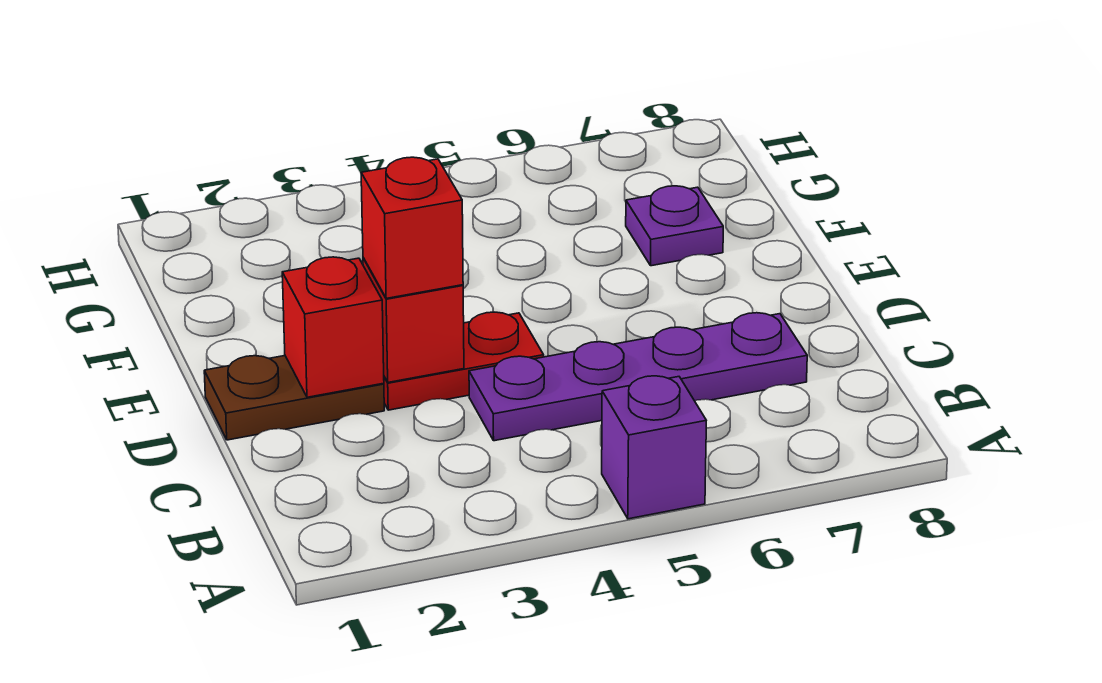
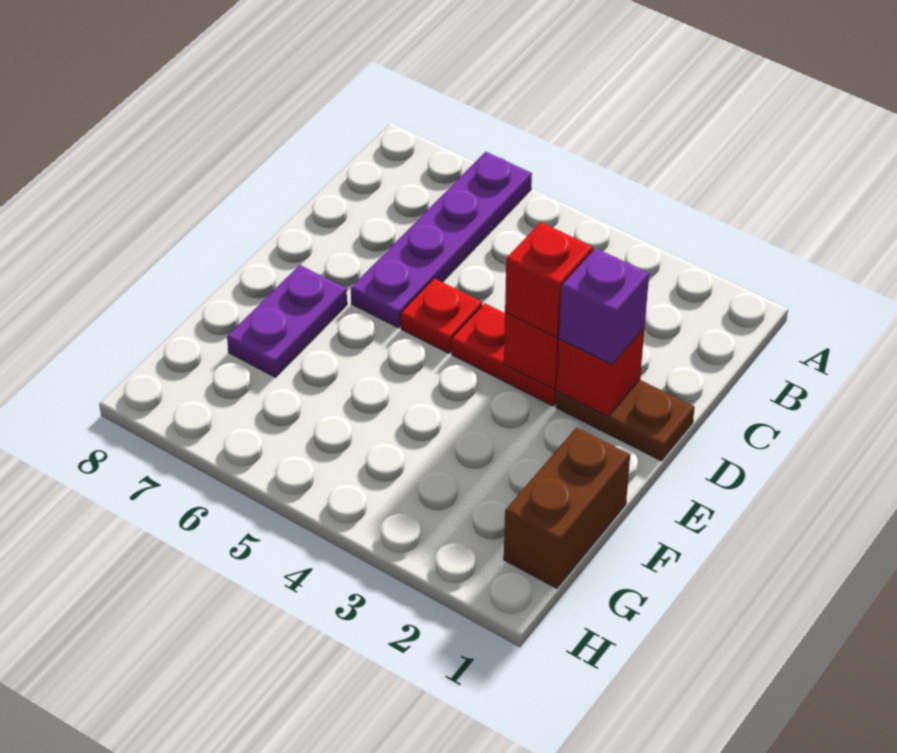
purple 1x1 brick [602,376,706,519] -> purple 1x1 brick moved to [559,248,649,365]
purple 1x4 plate [469,313,807,441] -> purple 1x4 plate turned to [351,152,532,328]
none -> red 1x1 plate [401,278,482,353]
none -> brown 1x2 brick [504,427,630,588]
purple 1x1 plate [626,186,723,266] -> purple 1x2 plate [227,265,347,377]

